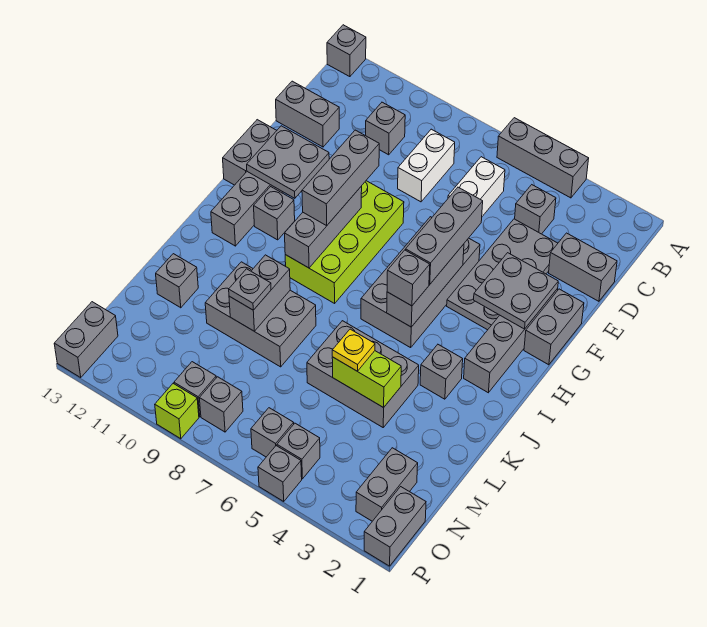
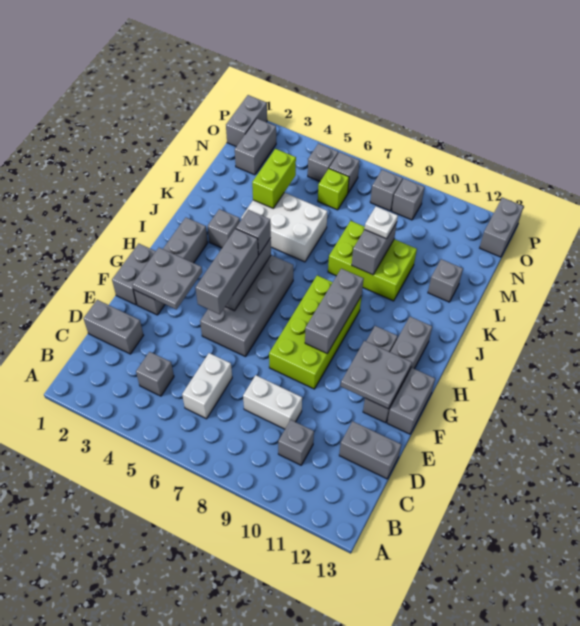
grey 1x3 brick [497,118,589,198] -> none
grey 1x1 brick [327,25,366,77] -> none
white 1x2 brick [398,129,455,202] -> white 1x2 brick turned to [243,375,302,429]
grey 2x4 plate [447,219,558,330] -> none
grey 1x3 brick [302,130,379,226] -> none
grey 2x3 brick [307,321,419,427] -> white 2x3 brick [241,193,328,262]
grey 2x3 brick [205,262,316,367] -> lime 2x3 brick [328,221,417,301]
lime 1x2 brick [332,351,401,408] -> lime 1x2 brick turned to [252,149,296,208]
yellow 1x1 plate [332,329,375,371] -> none
grey 1x1 plate [229,269,271,310] -> white 1x1 plate [365,206,398,239]
grey 1x1 brick [258,446,302,501] -> none
lime 1x1 brick [155,384,199,439] -> lime 1x1 brick moved to [318,169,349,210]

